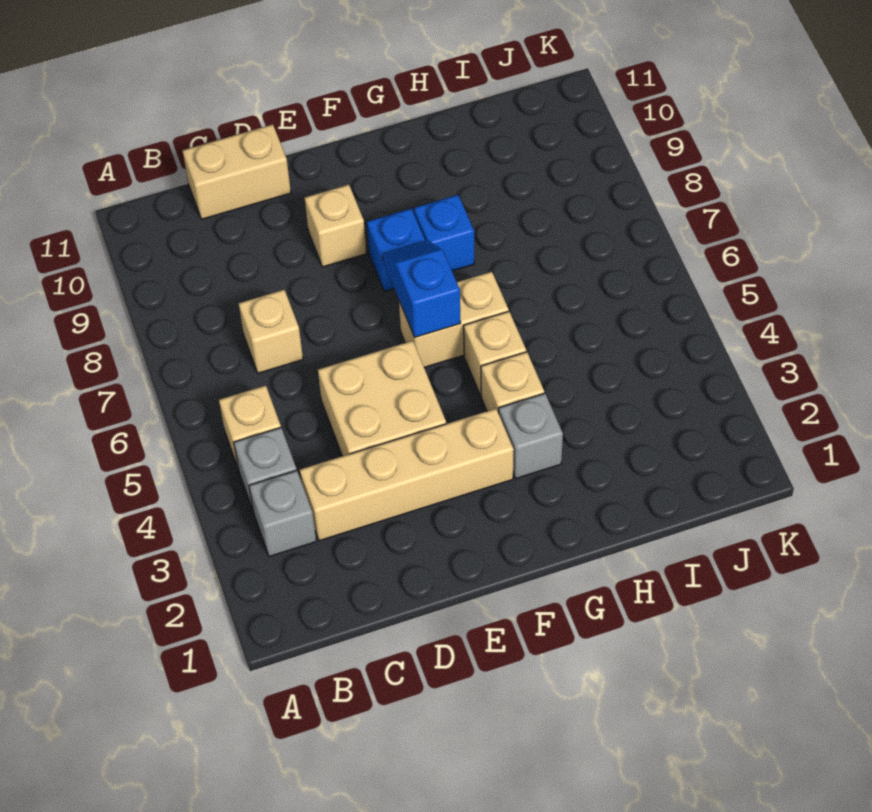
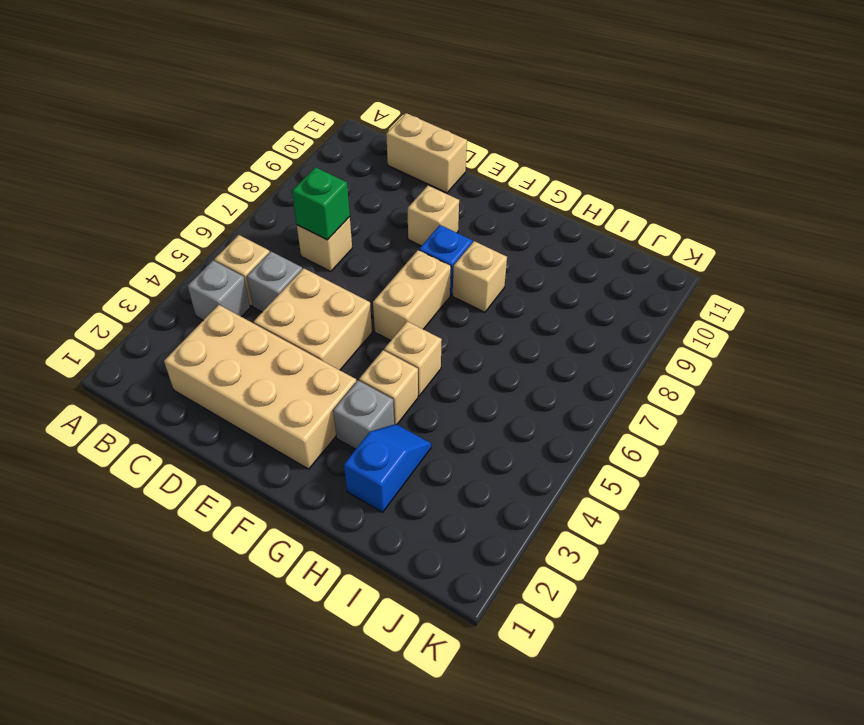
grey 1x1 brick [249,471,316,556] -> grey 1x1 brick moved to [247,252,302,312]
tan 1x4 brick [300,409,514,541] -> tan 2x4 brick [164,305,356,469]
none -> green 1x1 brick [292,167,350,240]
tan 1x2 brick [399,272,509,367] -> tan 1x2 brick turned to [373,250,451,341]
blue 1x2 slope [382,240,461,337] -> blue 1x2 slope moved to [344,424,431,512]
blue 1x1 brick [414,195,475,271] -> tan 1x1 brick [453,241,507,312]

